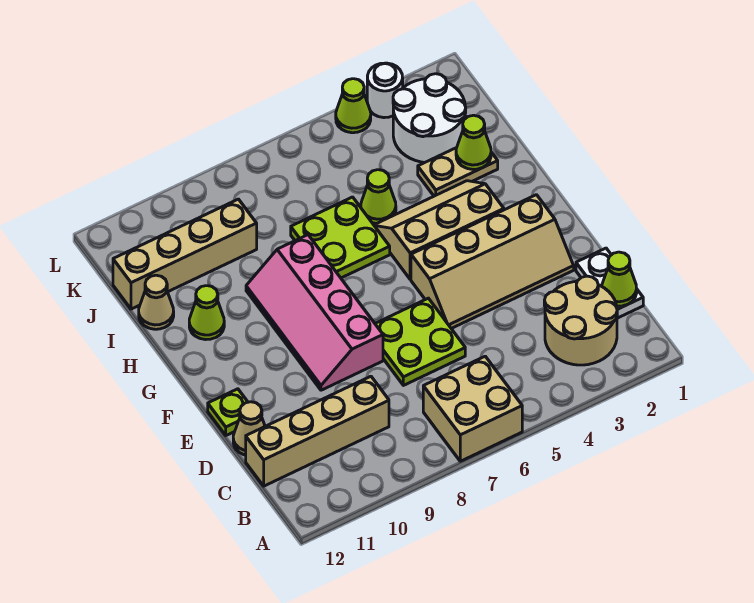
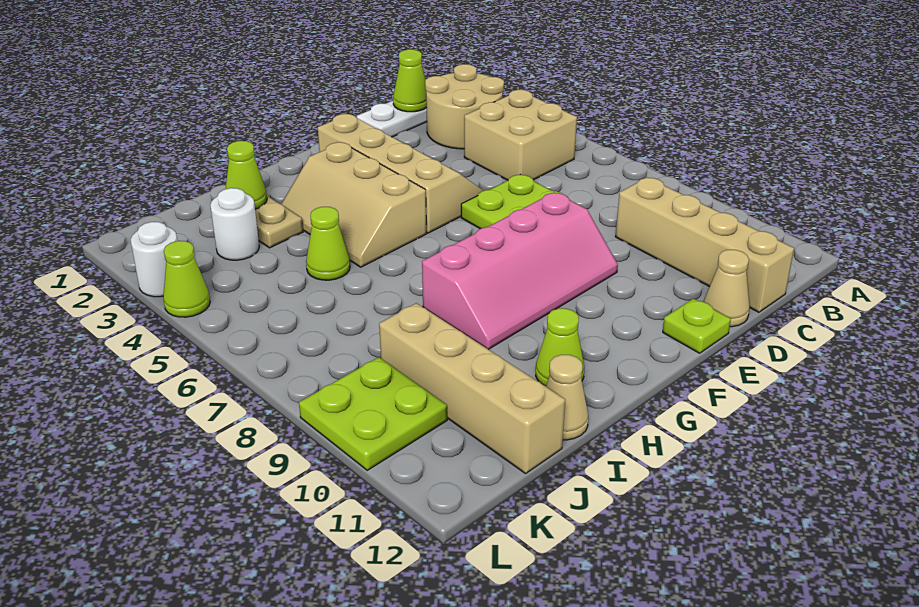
tan 2x2 brick [423,356,522,461] -> tan 2x2 brick moved to [464,90,577,180]
lime 2x2 plate [291,197,390,278] -> lime 2x2 plate moved to [299,357,447,470]
white 2x2 round brick [393,74,466,162] -> white 1x1 round brick [210,188,259,260]

